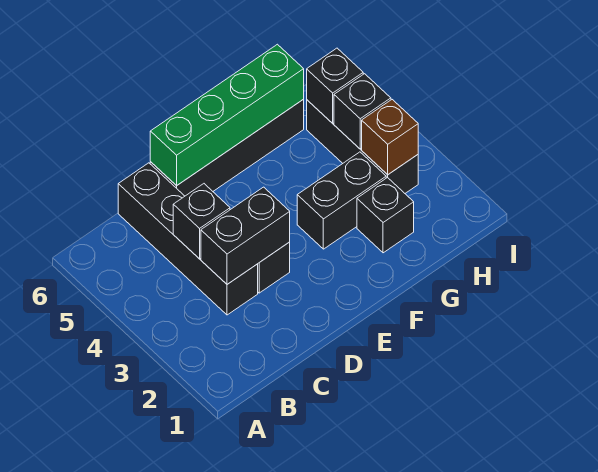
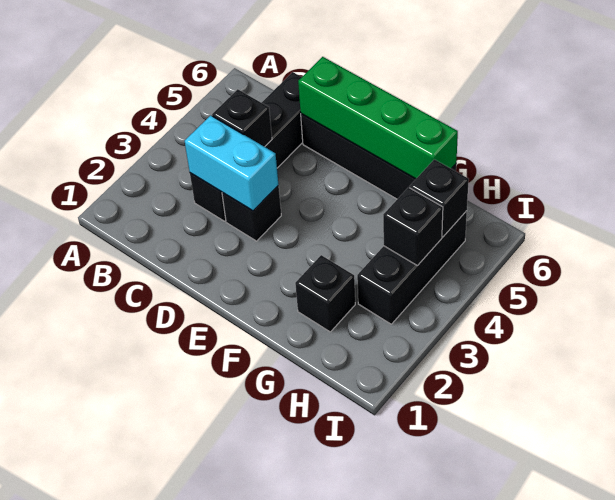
black 1x2 brick [201,187,290,284] -> cyan 1x2 brick [185,115,279,211]
black 1x2 brick [297,152,386,249] -> none
brown 1x1 brick [362,100,418,175] -> none

